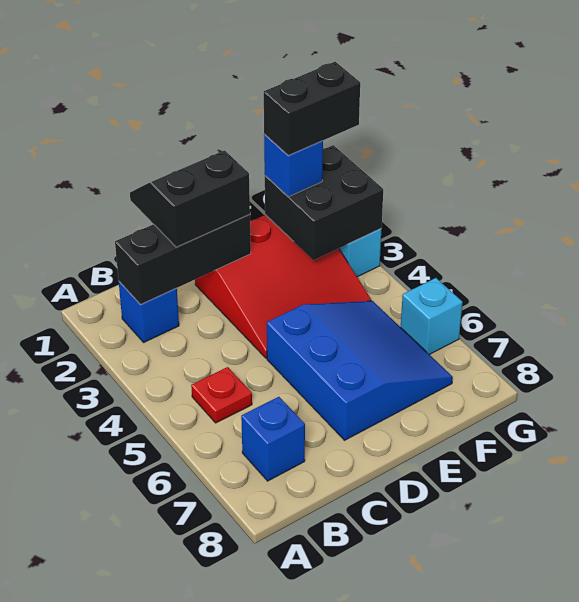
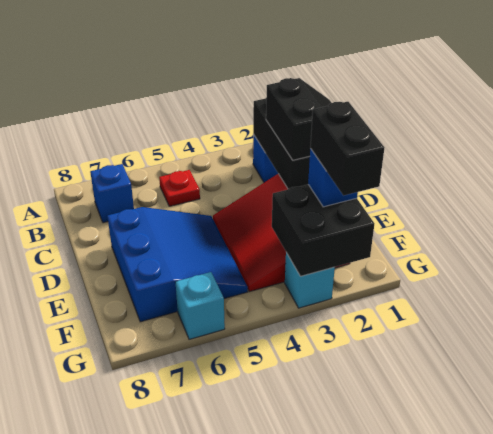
blue 3x3 slope [267,301,453,440] -> blue 3x3 slope turned to [107,207,248,322]

